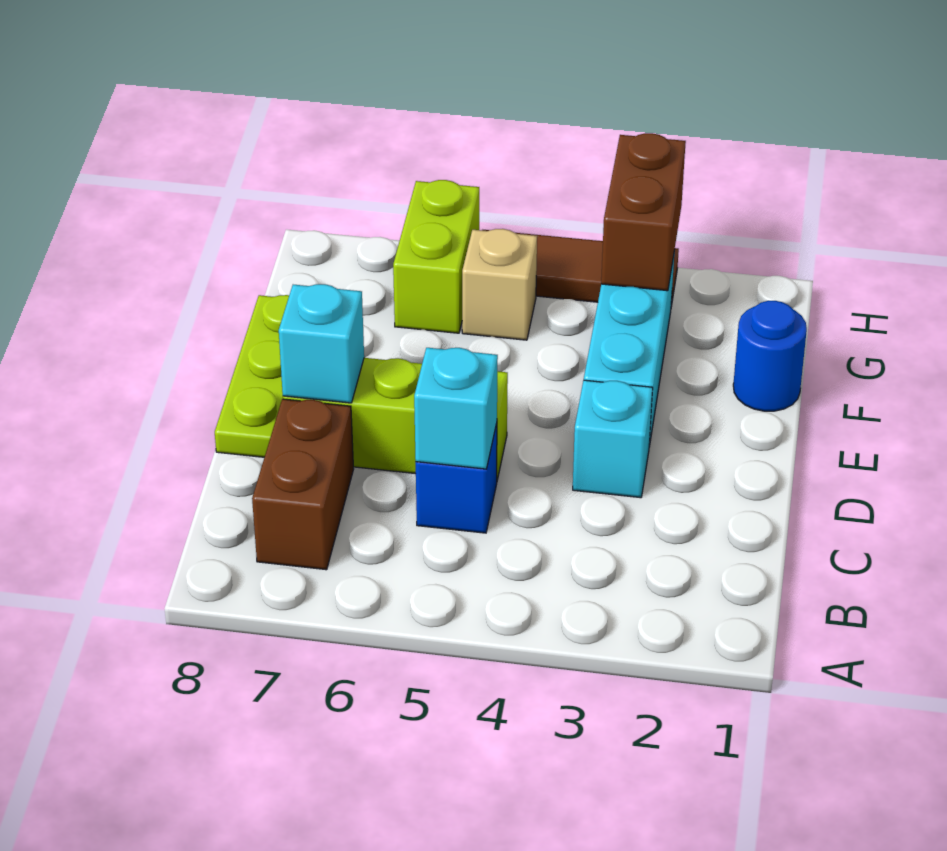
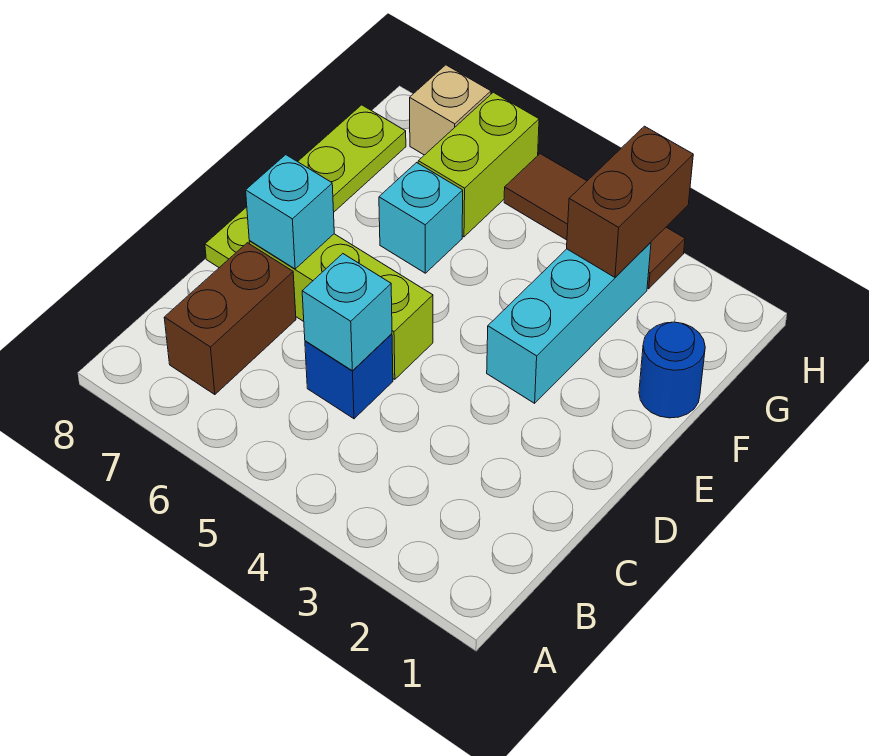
cyan 1x1 brick [573,380,653,498] -> cyan 1x1 brick moved to [379,163,463,273]
lime 1x3 plate [215,295,289,457] -> lime 1x4 plate [205,105,406,268]
tan 1x1 brick [462,229,537,340] -> tan 1x1 brick moved to [410,65,491,155]

